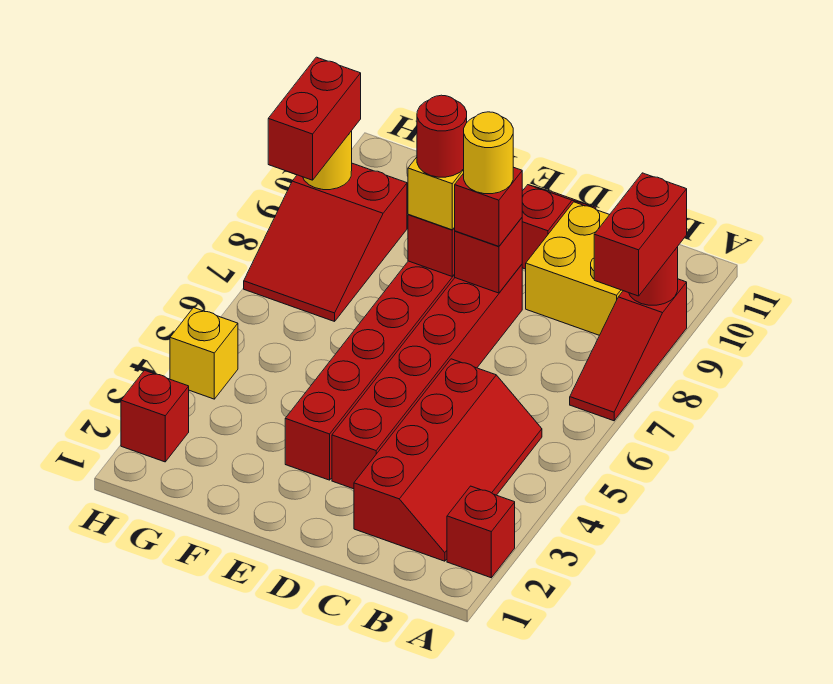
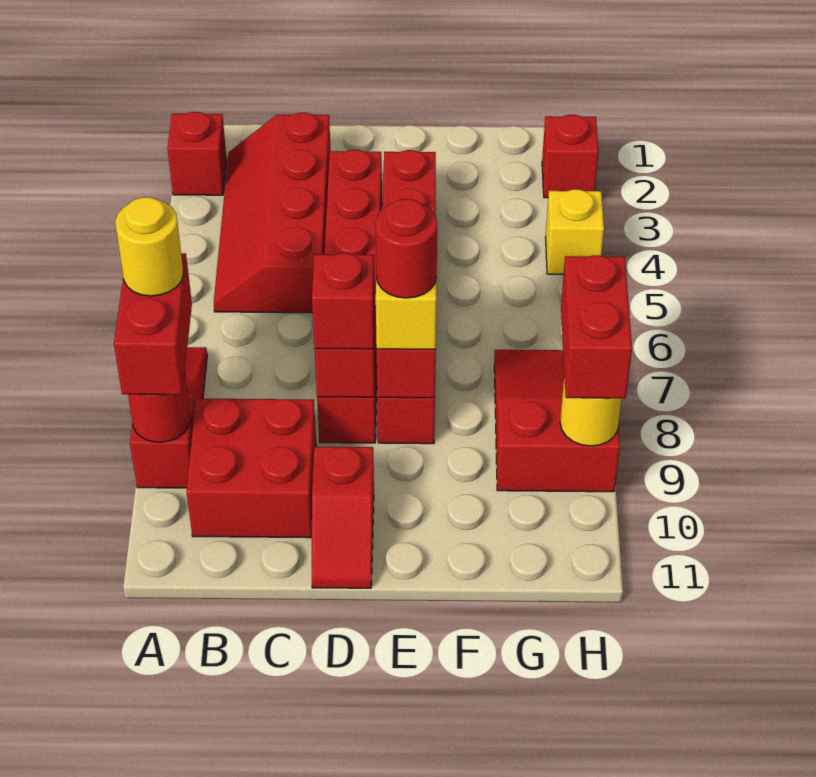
yellow 2x2 brick [526,202,623,335] -> red 2x2 brick [186,399,316,538]
yellow 1x1 round brick [464,112,513,194] -> yellow 1x1 round brick moved to [115,197,184,296]

